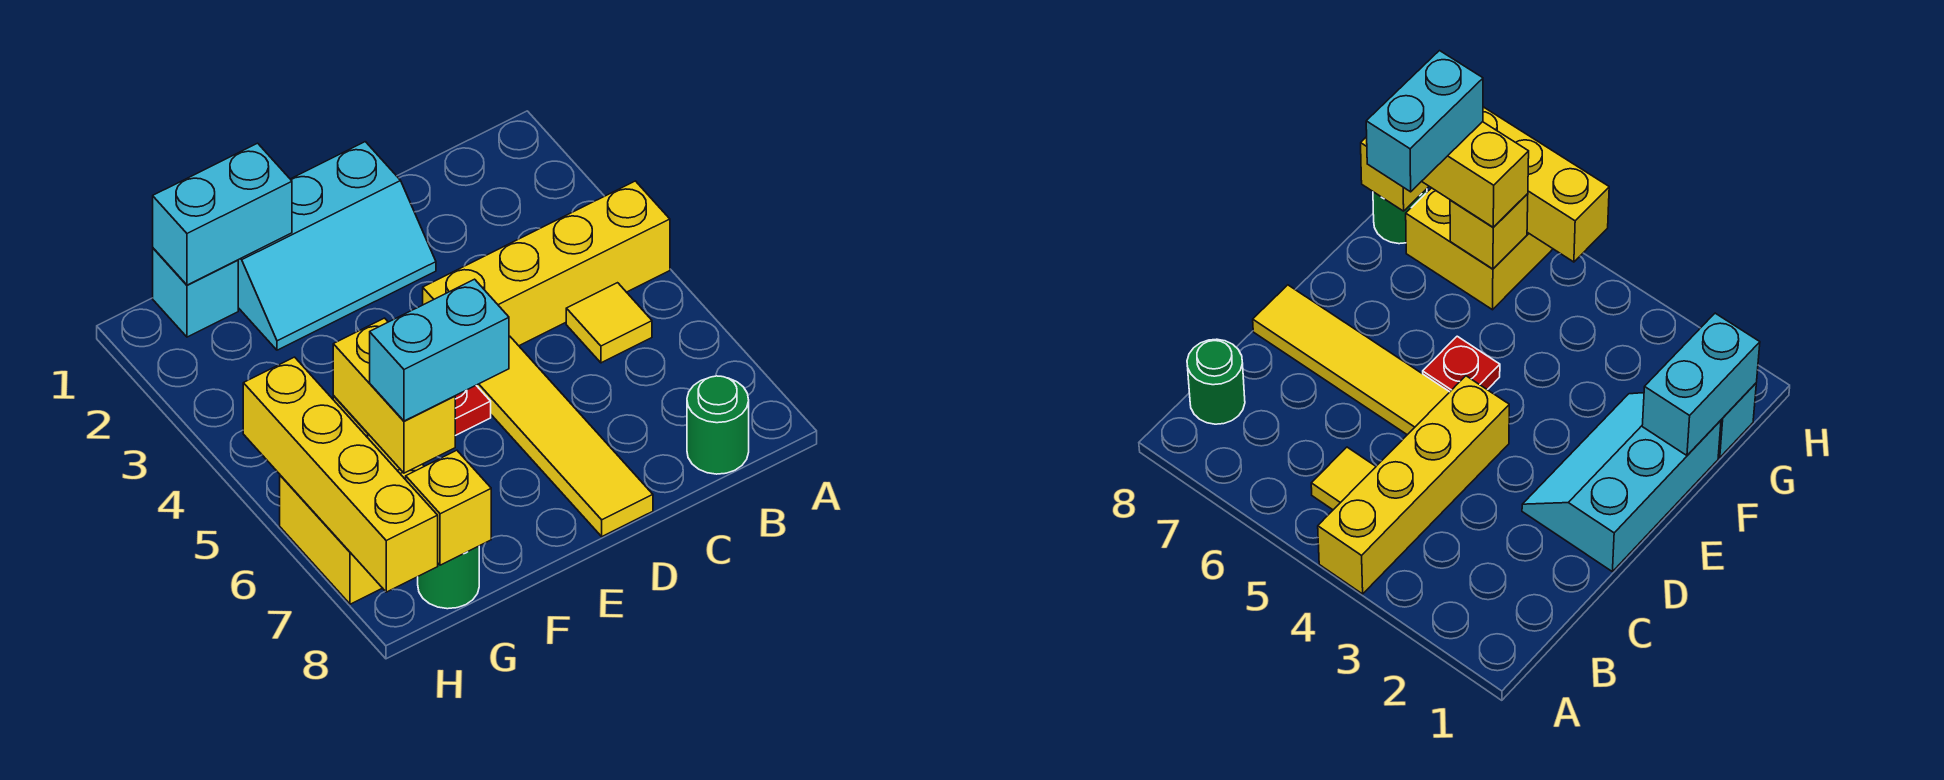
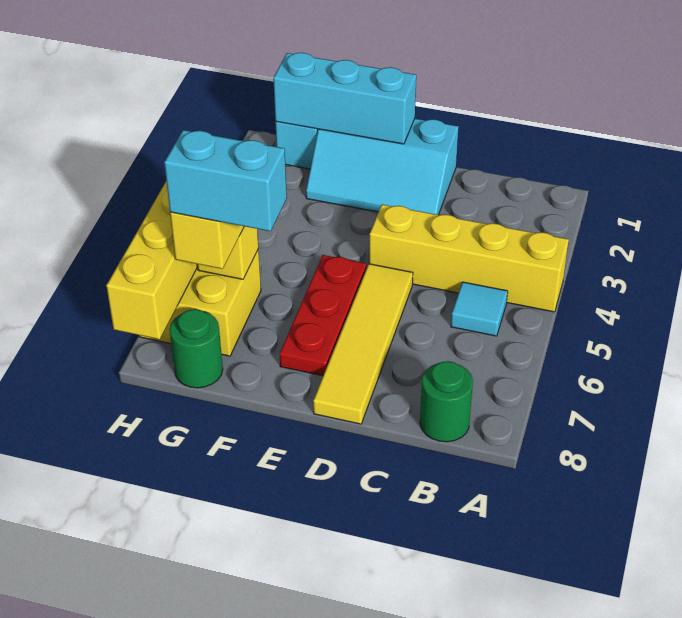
yellow 1x1 tile [566,283,652,363] -> cyan 1x1 tile [451,282,508,336]
red 1x1 plate [455,386,491,436] -> red 1x3 plate [280,255,366,376]
cyan 1x2 brick [153,143,292,285] -> cyan 1x3 brick [273,53,416,144]
yellow 1x1 brick [406,450,491,565] -> none

